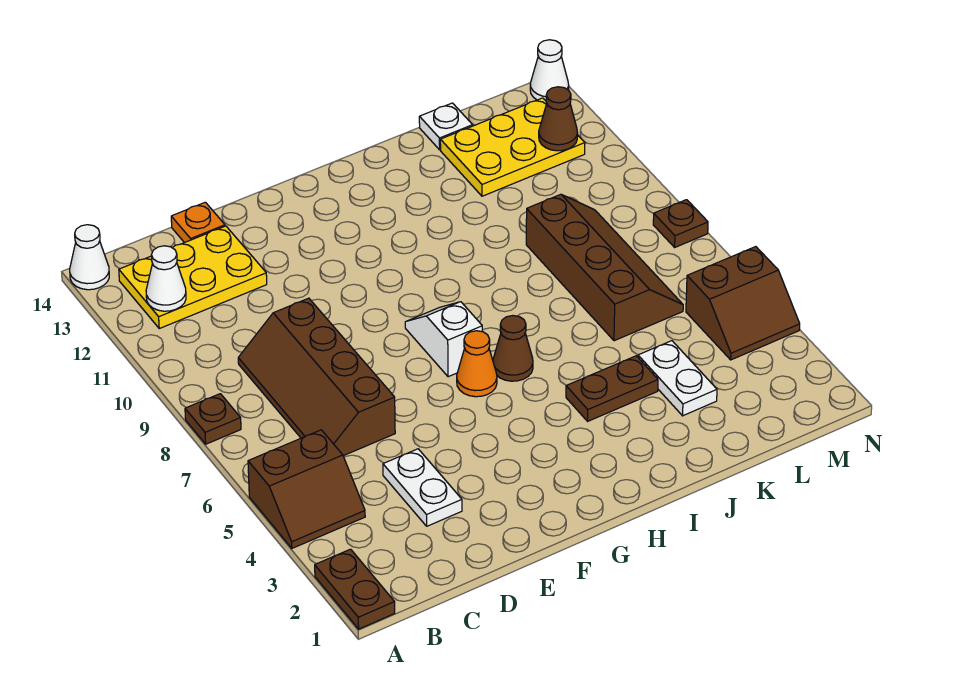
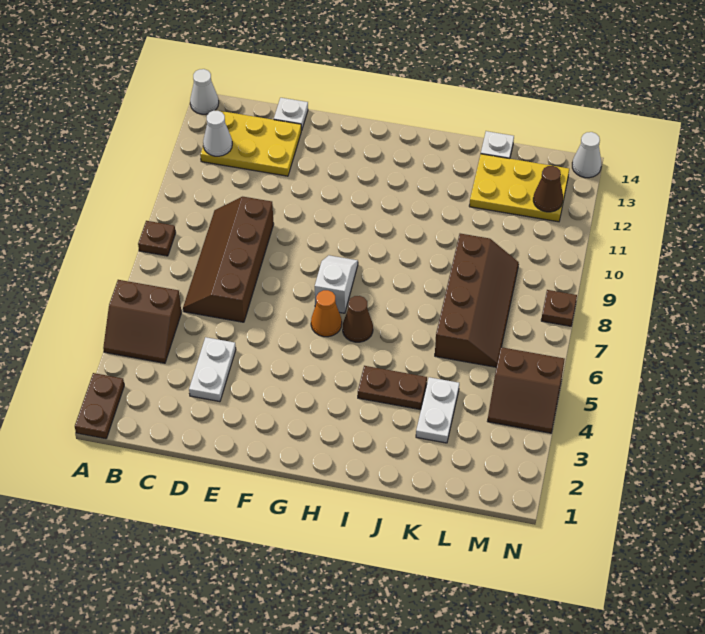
orange 1x1 plate [171,202,225,243] -> white 1x1 plate [274,98,308,130]

